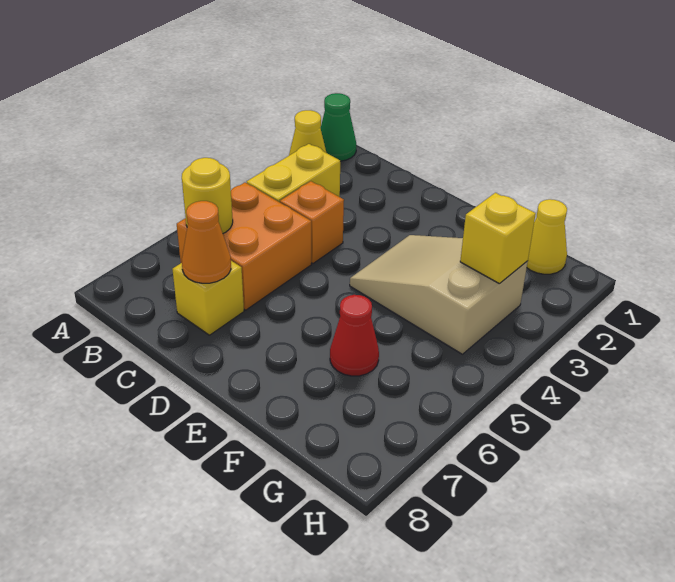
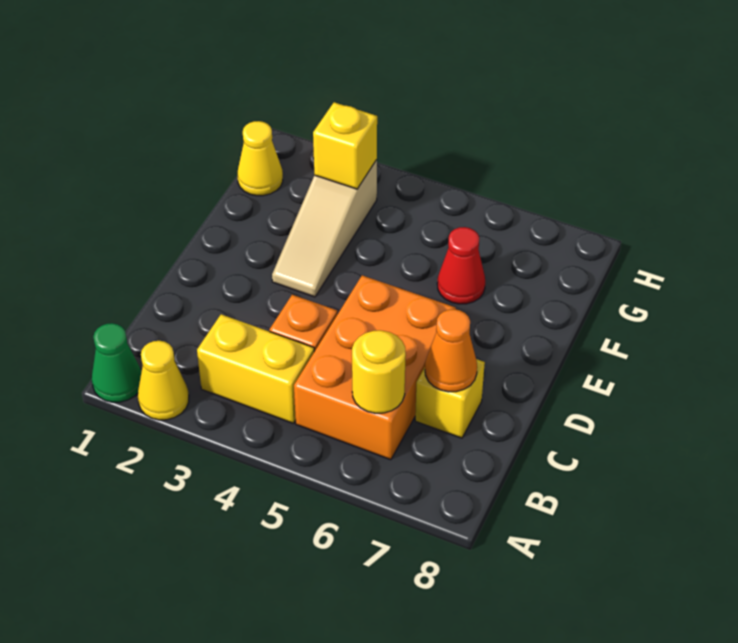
orange 2x2 brick [177,183,311,310] -> orange 2x3 brick [294,275,456,460]
tan 2x3 slope [350,235,528,354] -> tan 1x3 slope [272,160,377,297]

